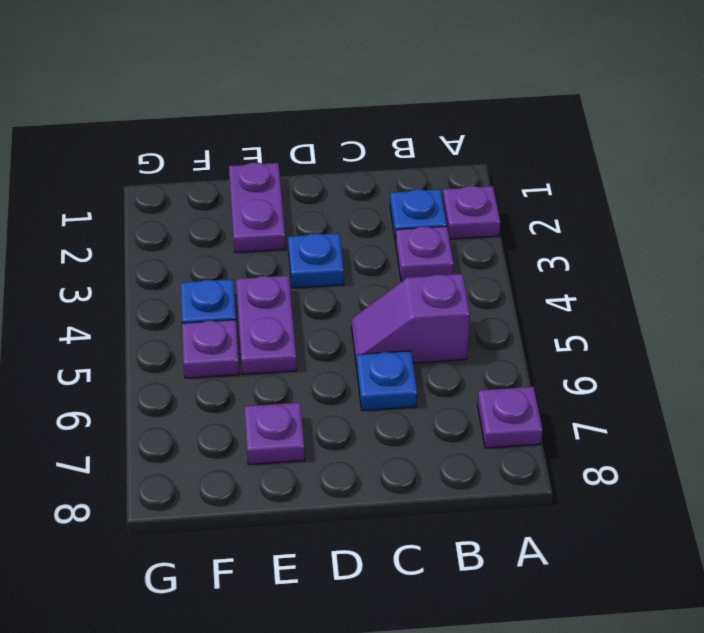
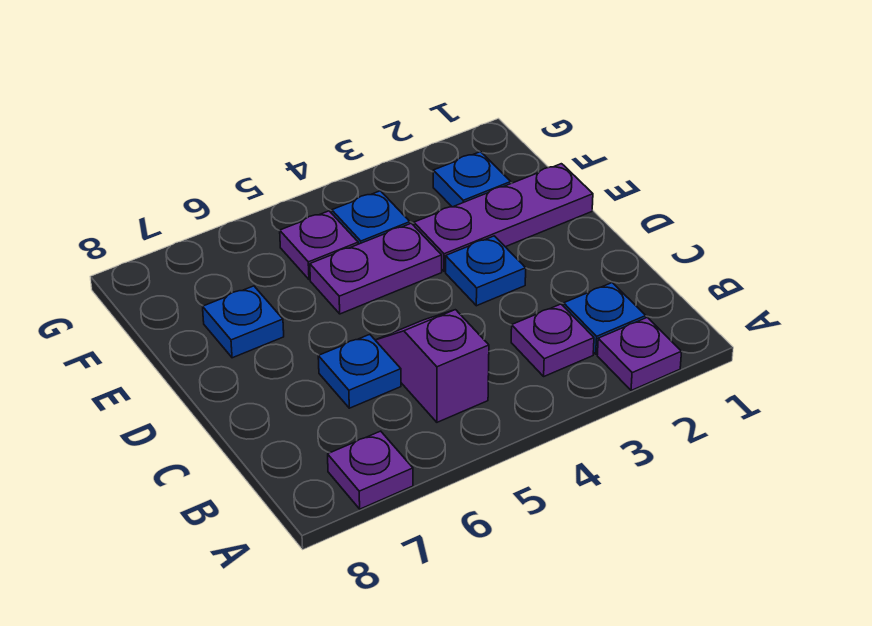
purple 1x2 plate [229,162,286,253] -> purple 1x3 plate [414,164,593,272]
purple 1x1 plate [244,402,305,465] -> blue 1x1 plate [203,286,284,358]
none -> blue 1x1 plate [433,152,511,207]

